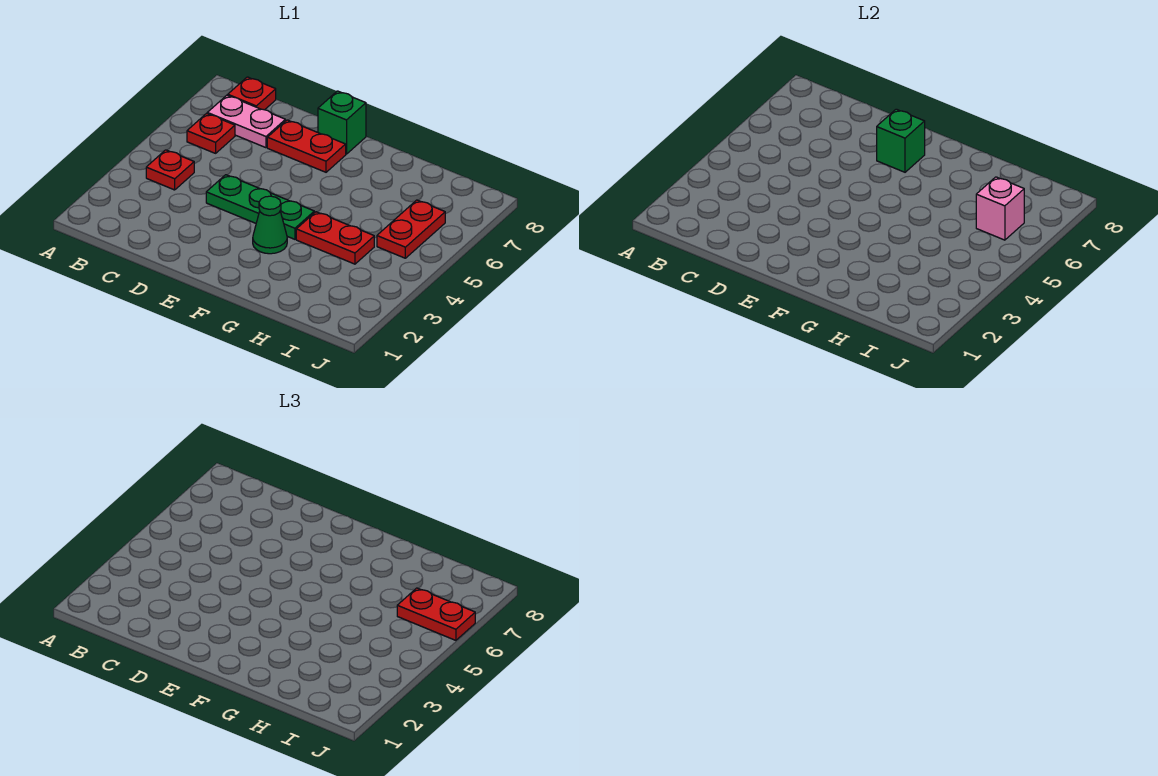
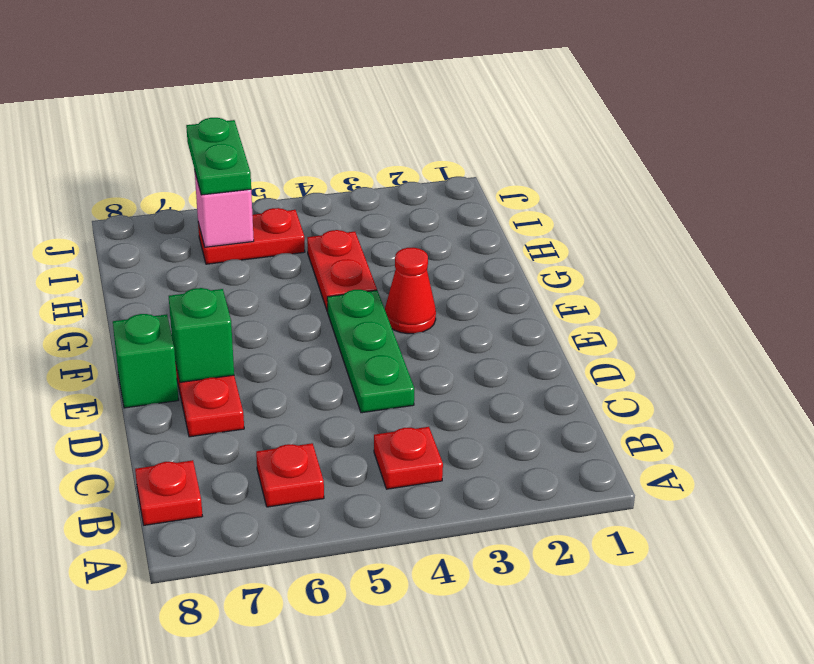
pink 1x2 plate [207,95,285,148] -> none
green 1x1 cone [253,196,287,254] -> red 1x1 cone [385,248,436,334]
red 1x2 plate [397,588,475,640] -> green 1x2 plate [186,118,251,195]

